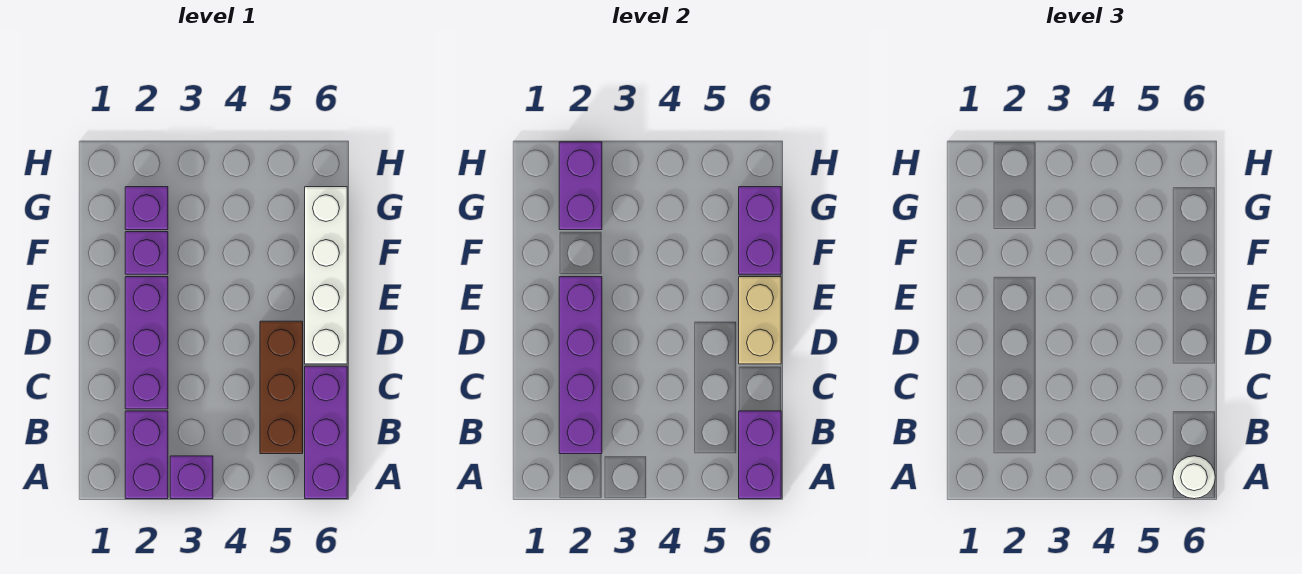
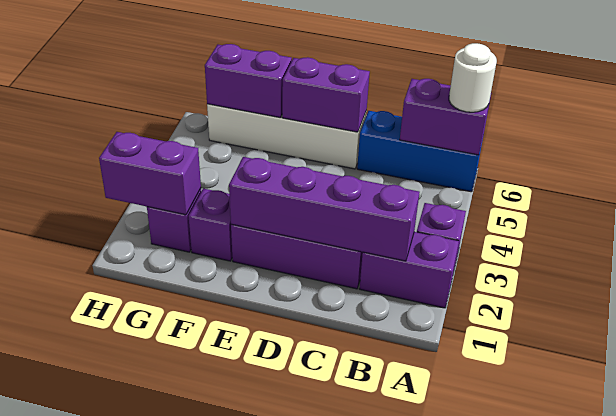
purple 1x3 brick [305,366,347,499] -> blue 1x3 brick [357,111,483,192]
brown 1x3 brick [260,321,303,454] -> none
tan 1x2 brick [739,277,781,364] -> purple 1x2 brick [282,57,370,132]

